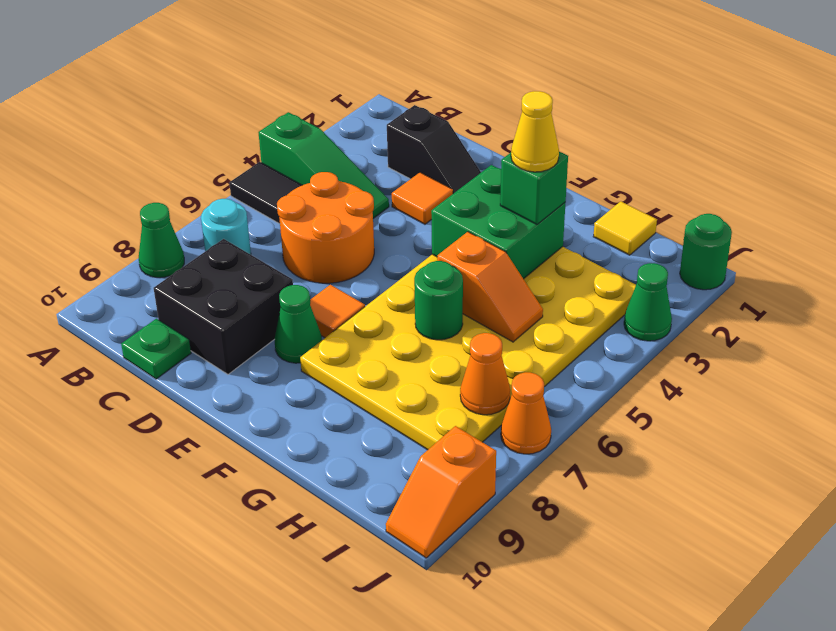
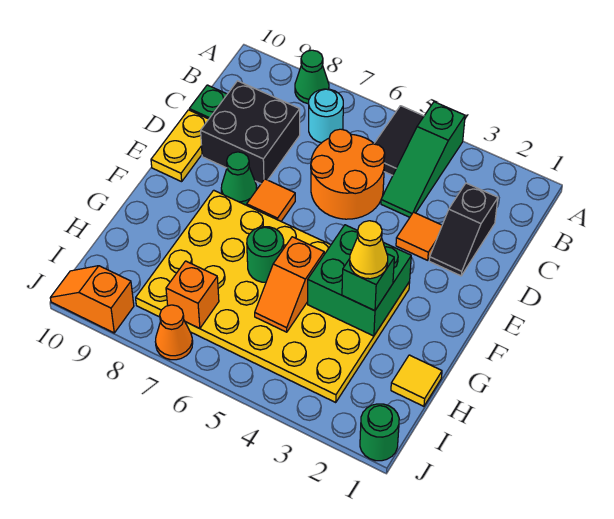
none -> yellow 1x2 plate [151,110,209,182]
orange 1x1 cone [460,333,510,415] -> orange 1x1 brick [166,261,219,329]
green 1x1 cone [624,263,672,341] -> none

